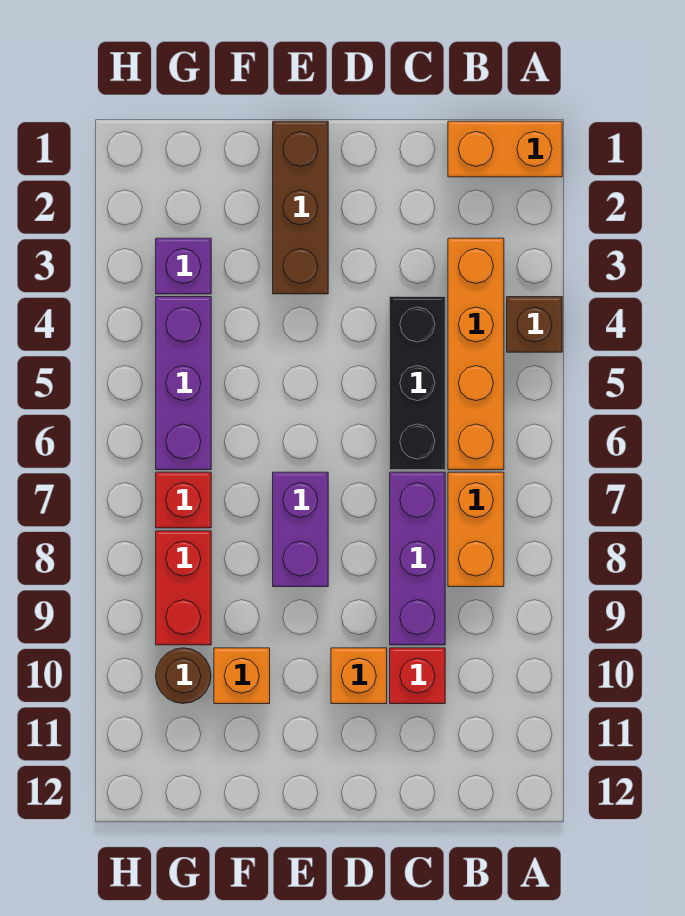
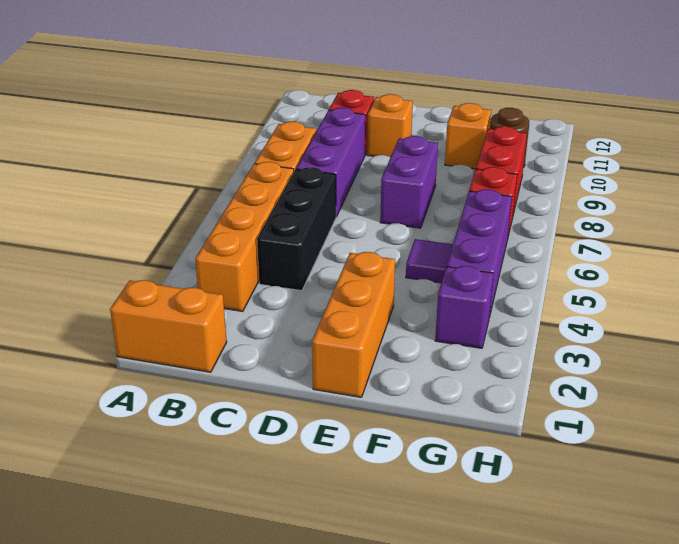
brown 1x1 brick [507,297,562,352] -> none
brown 1x3 brick [273,121,328,294] -> orange 1x3 brick [312,252,395,397]
none -> purple 1x1 tile [406,239,453,283]

